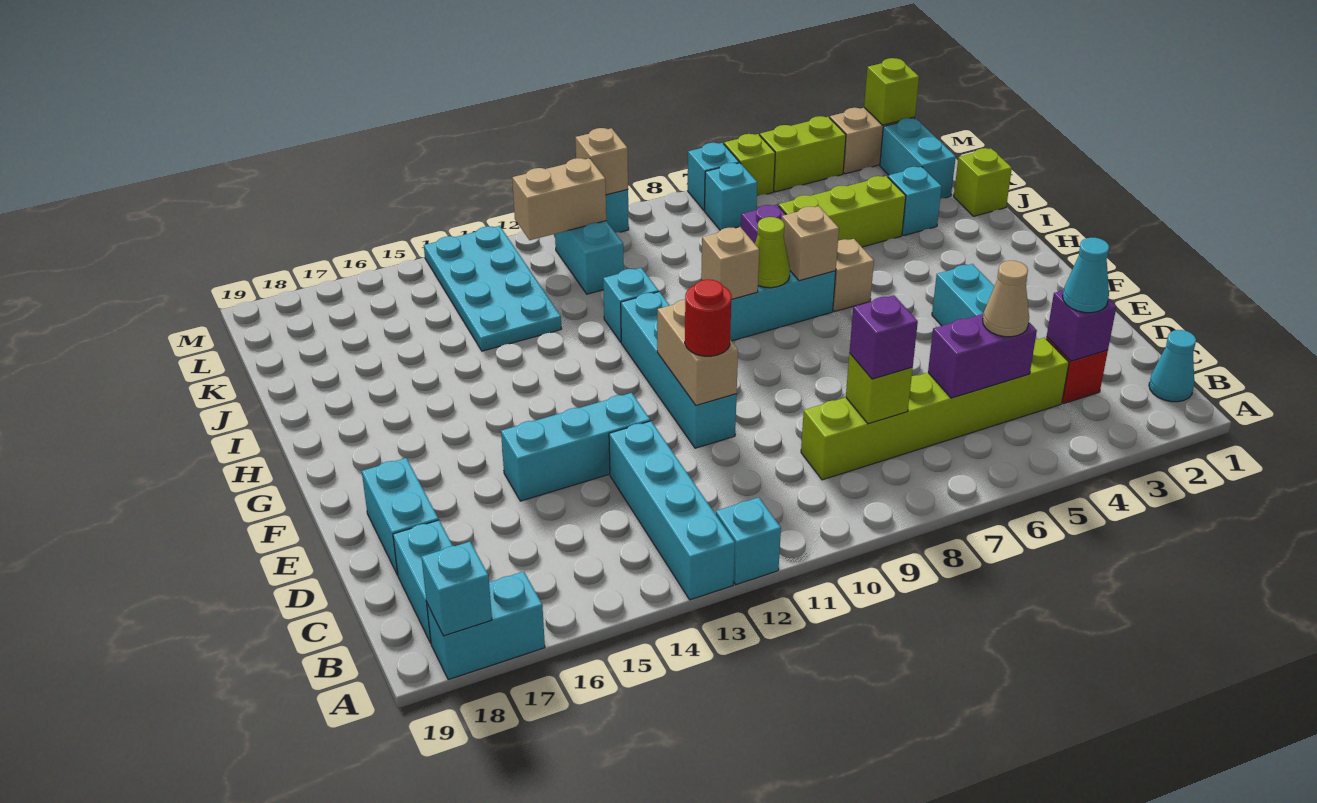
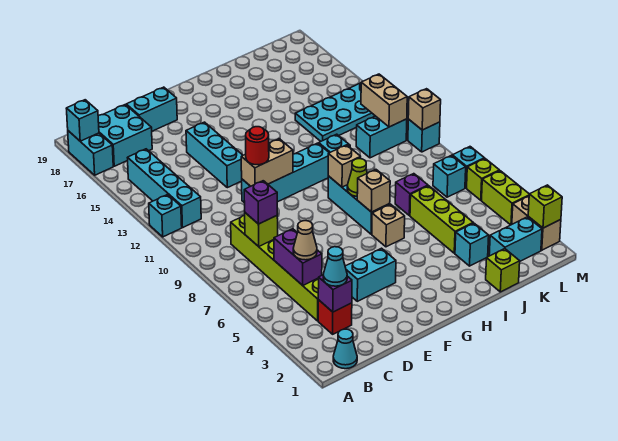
cyan 1x4 brick [609,421,735,600] -> cyan 1x4 brick turned to [128,149,201,227]
cyan 1x2 brick [393,520,453,643] -> cyan 2x2 brick [98,105,152,166]

